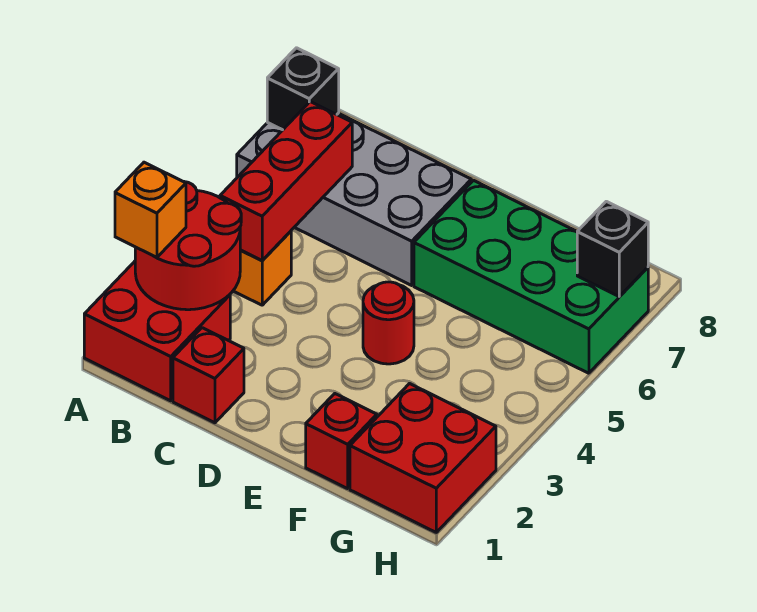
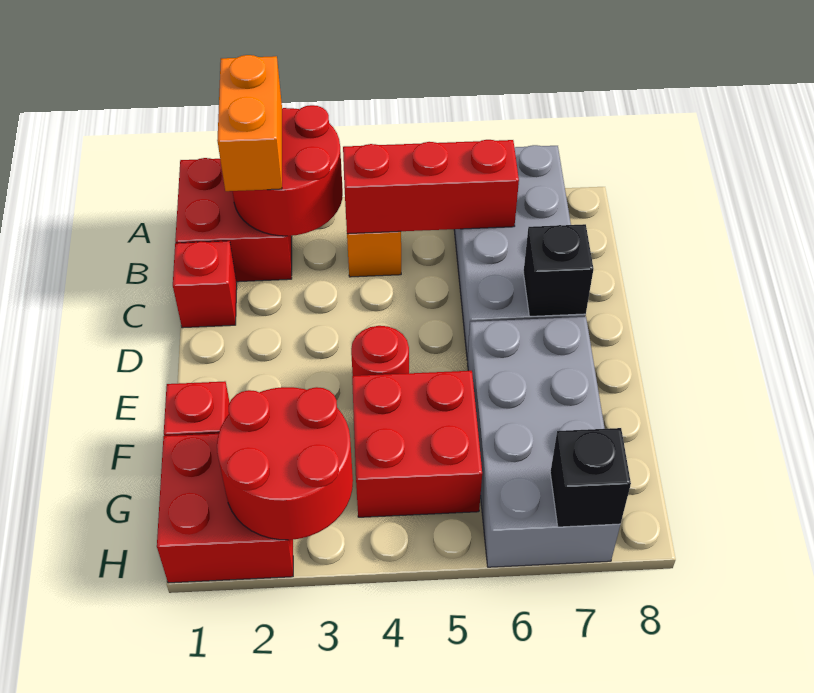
orange 1x1 brick [115,162,186,258] -> orange 1x2 brick [217,55,282,191]
black 1x1 brick [267,48,339,130] -> black 1x1 brick moved to [523,224,594,316]
green 2x4 brick [414,180,648,373] -> grey 2x4 brick [468,317,620,567]
none -> red 2x2 brick [352,371,482,517]
none -> red 2x2 round brick [217,387,353,540]

